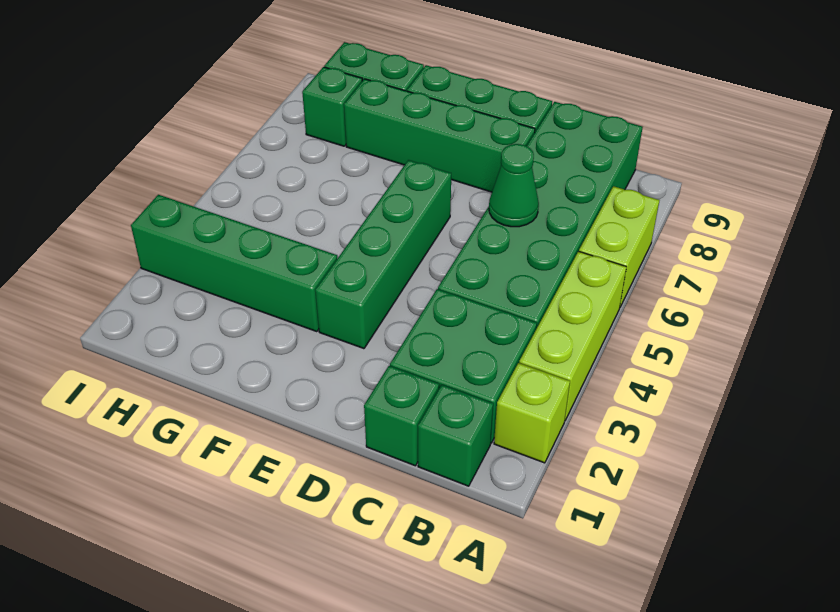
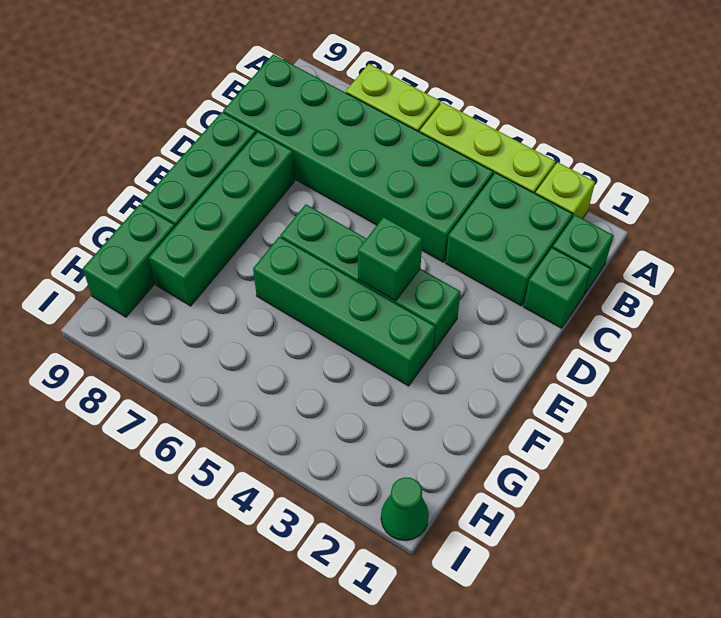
green 1x1 cone [489,144,539,227] -> green 1x1 cone moved to [381,477,429,541]
green 1x4 brick [131,195,337,332] -> green 1x4 brick turned to [253,237,435,386]
green 1x1 brick [302,67,362,146] -> green 1x1 brick moved to [358,217,423,301]

